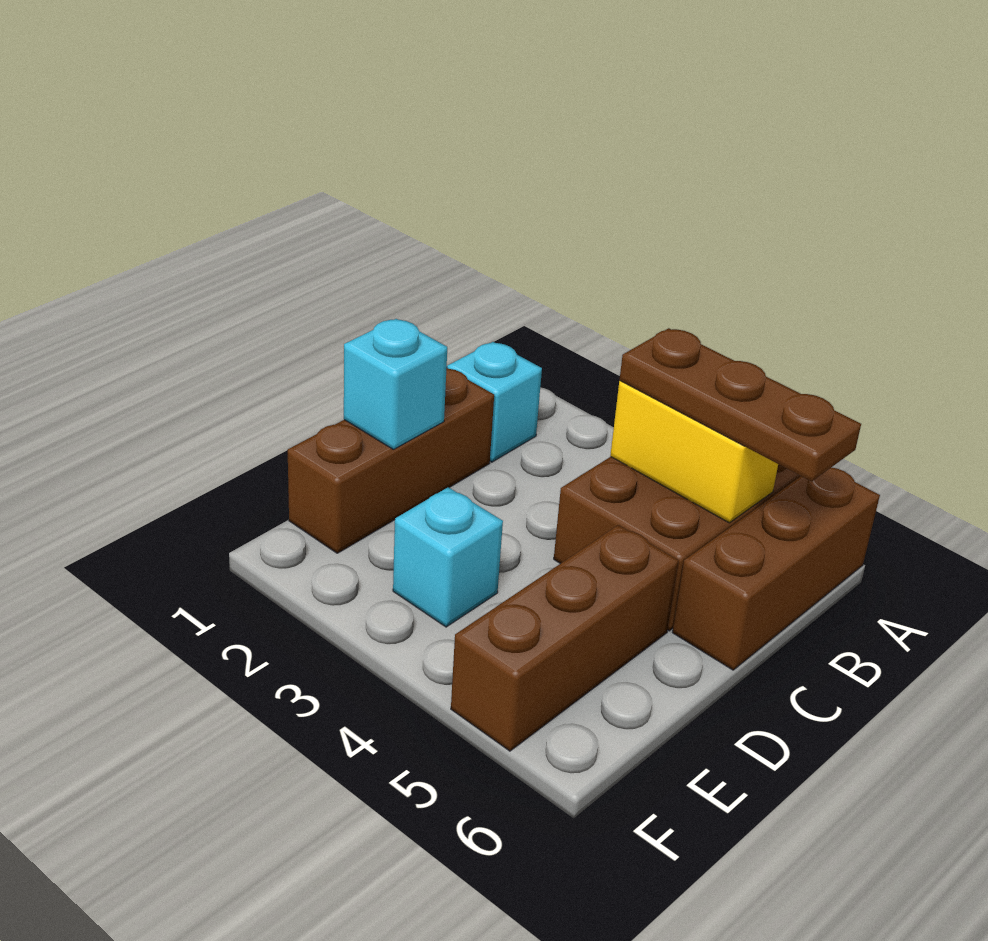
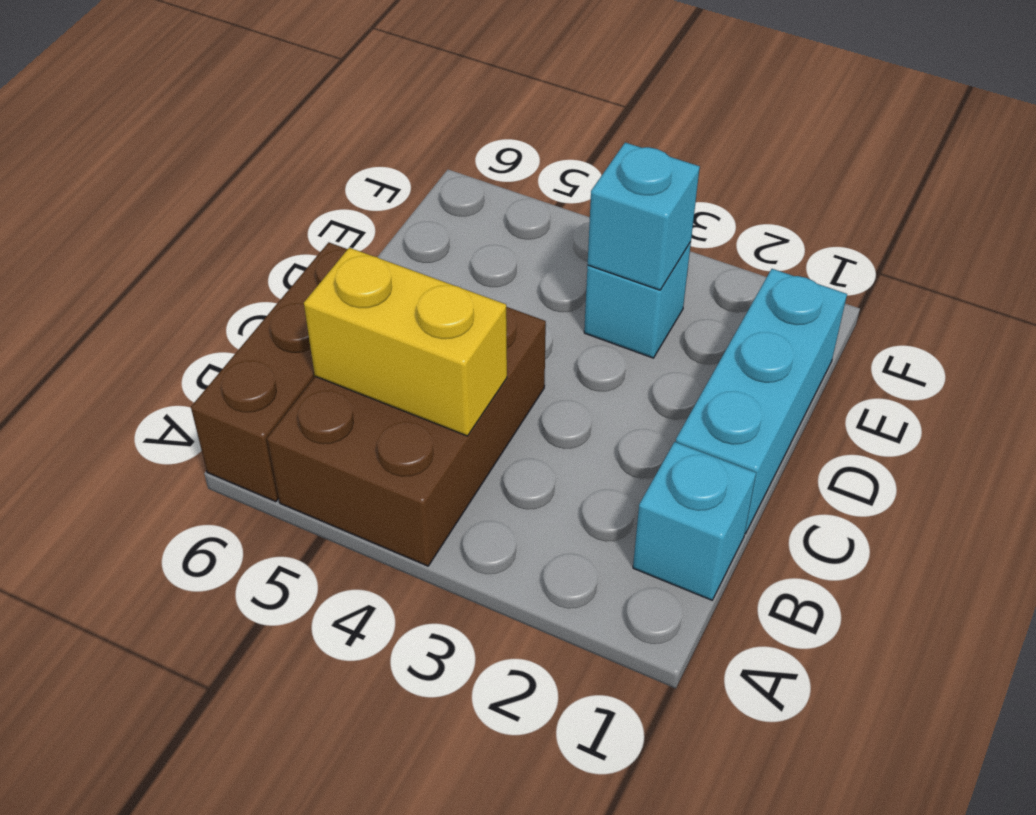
brown 1x3 plate [620,328,861,481] -> none
brown 1x3 brick [288,368,494,553] -> cyan 1x3 brick [676,269,847,534]
cyan 1x1 brick [344,319,447,449] -> cyan 1x1 brick moved to [588,143,700,290]
brown 1x3 brick [451,525,678,751] -> none

